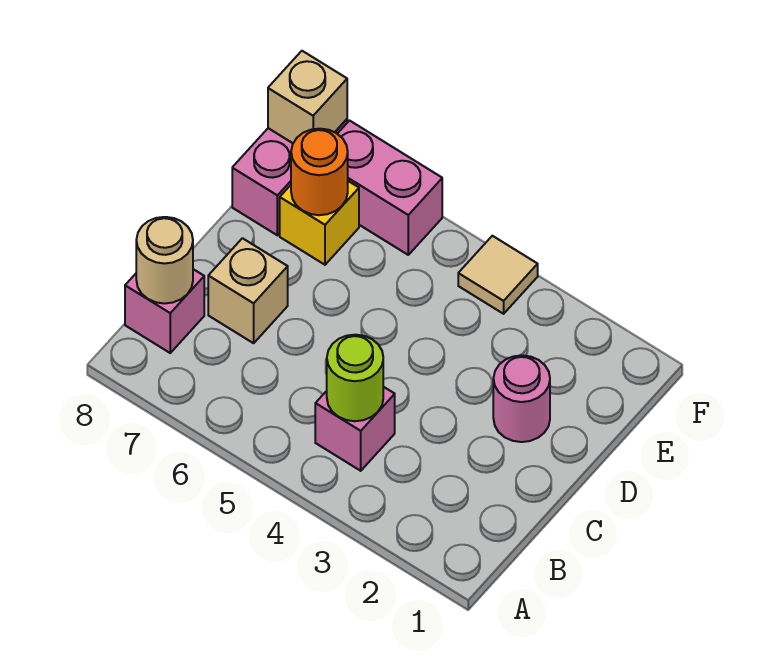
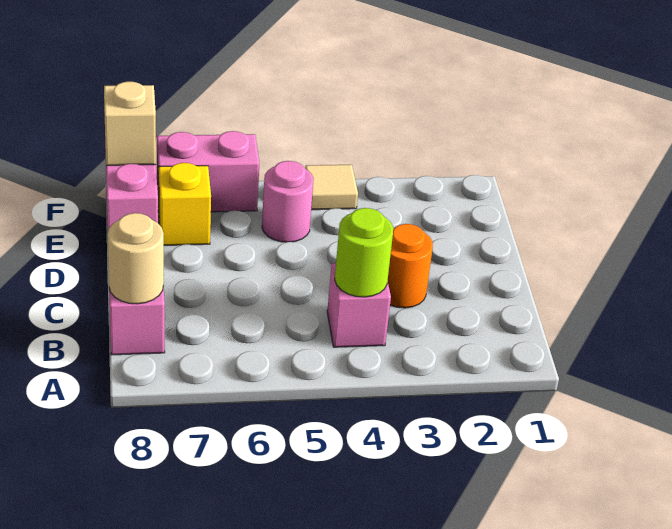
tan 1x1 brick [208,238,288,343] -> none
pink 1x1 round brick [493,355,550,442] -> pink 1x1 round brick moved to [262,161,314,242]
orange 1x1 round brick [291,129,348,215] -> orange 1x1 round brick moved to [388,224,433,308]

